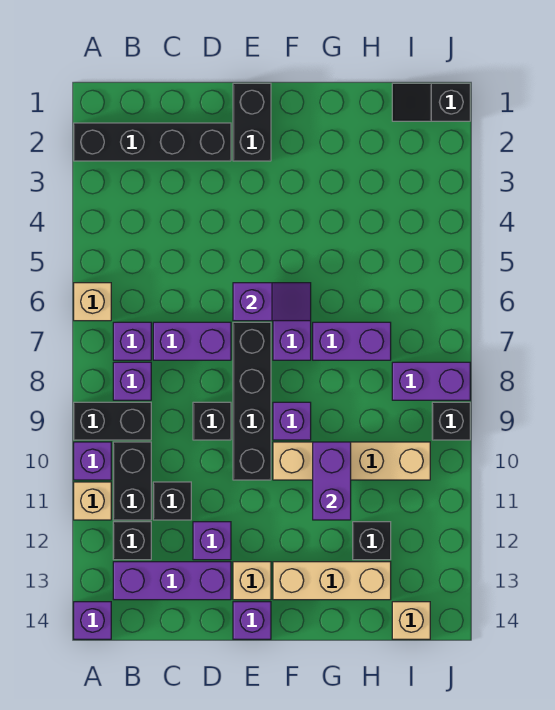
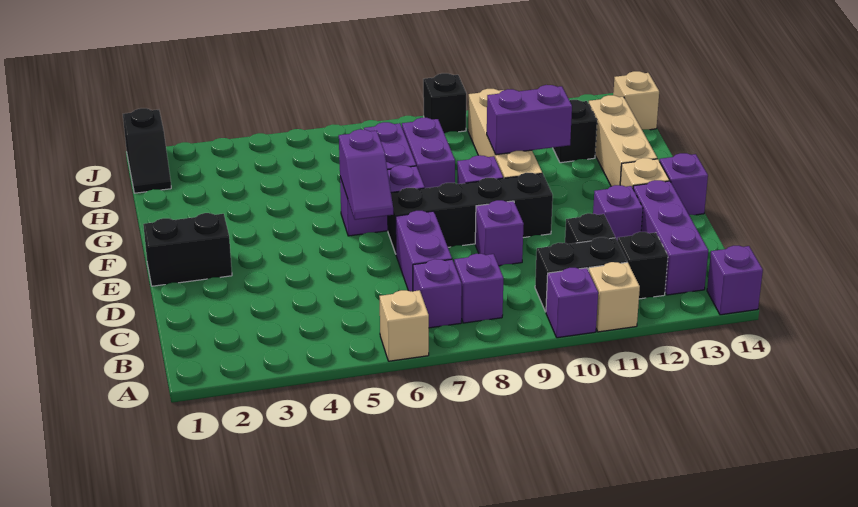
black 1x4 brick [74,123,231,161] -> none
black 1x2 brick [74,402,151,440] -> none
black 1x1 brick [193,402,231,440] -> purple 1x1 brick [475,200,524,266]
purple 1x2 slope [233,283,311,321] -> purple 1x2 slope turned to [339,129,393,220]
purple 1x2 brick [392,362,470,400] -> purple 1x2 brick moved to [402,118,455,188]

